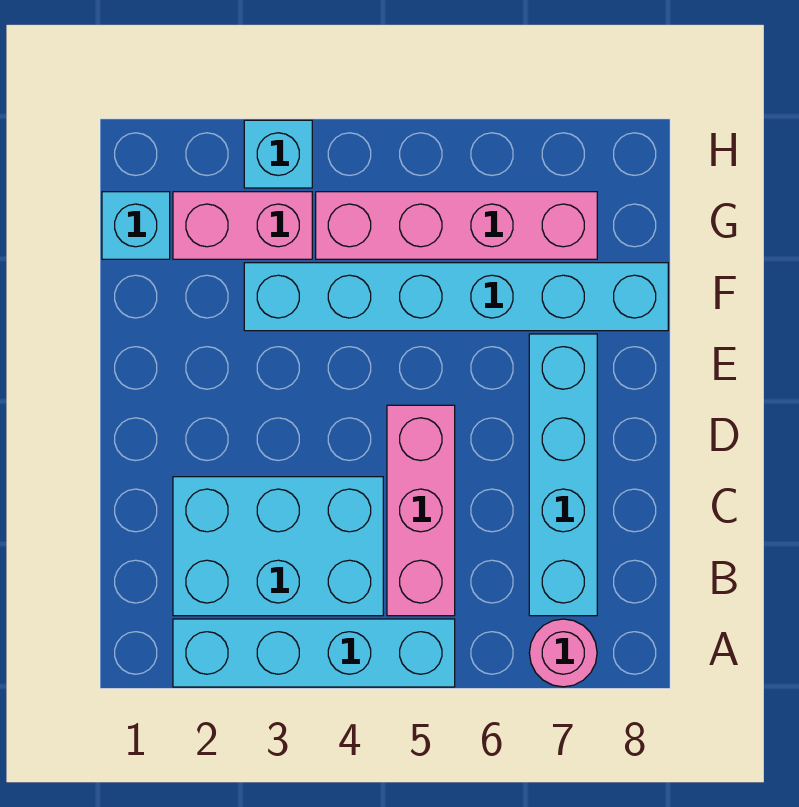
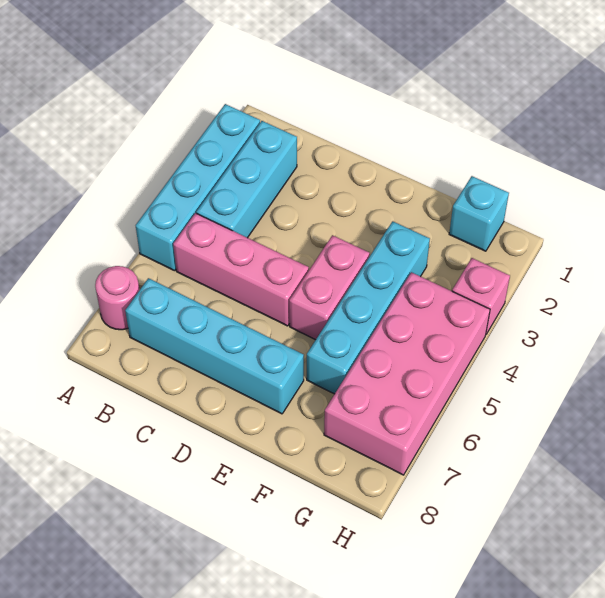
cyan 2x3 brick [173,477,383,616] -> cyan 1x3 brick [196,121,297,238]
cyan 1x6 brick [244,263,668,331] -> cyan 1x4 brick [307,221,430,394]
pink 1x2 brick [173,192,312,259] -> pink 1x2 brick moved to [289,235,370,340]
pink 1x4 brick [316,192,597,259] -> pink 2x4 brick [324,272,490,475]
cyan 1x1 brick [244,120,312,188] -> pink 1x1 brick [452,258,510,334]

